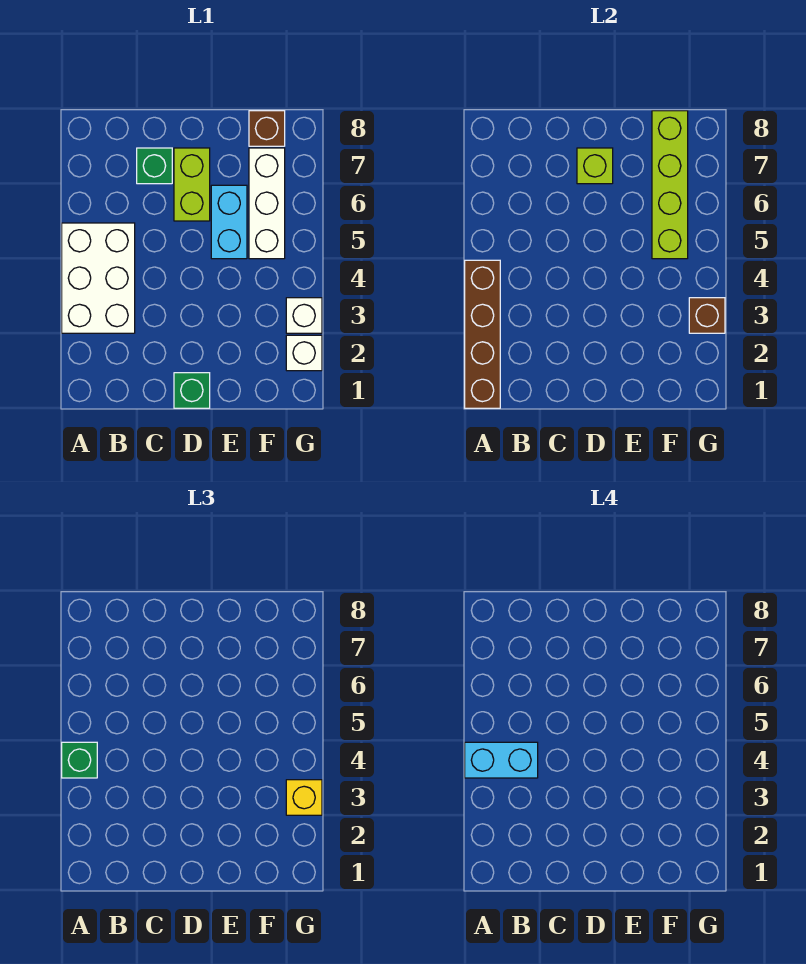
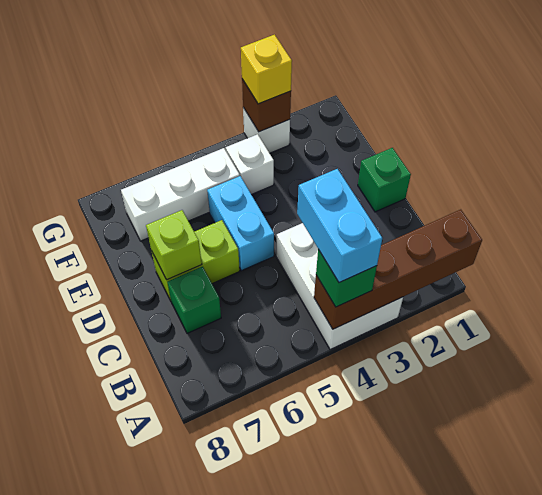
white 2x3 brick [62,223,135,333] -> white 2x3 brick turned to [276,223,403,350]
cyan 1x2 brick [211,185,247,259] -> cyan 1x2 brick turned to [207,176,274,271]
lime 1x4 brick [652,111,688,259] -> none
brown 1x1 brick [249,111,285,146] -> none
white 1x1 brick [286,335,322,371] -> white 1x1 brick moved to [226,134,274,195]

